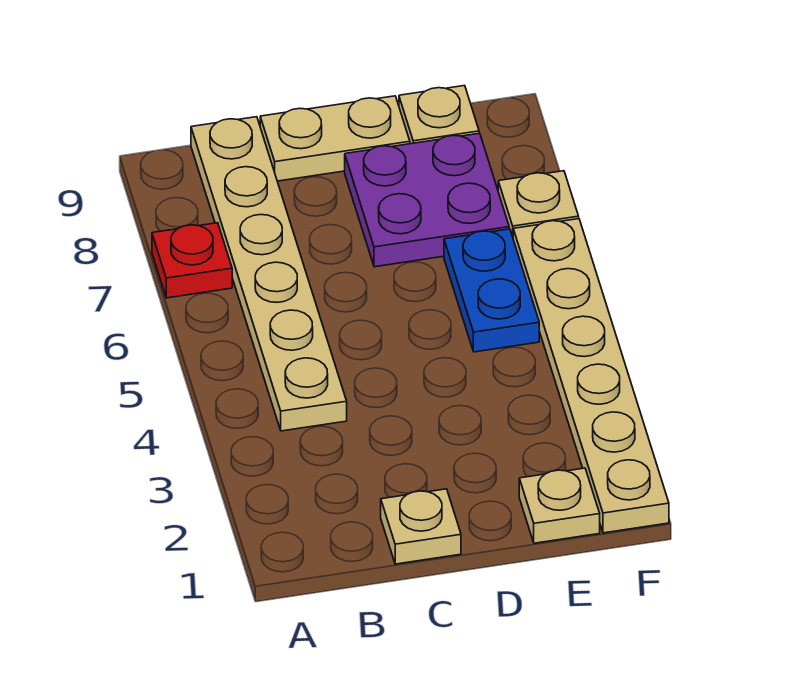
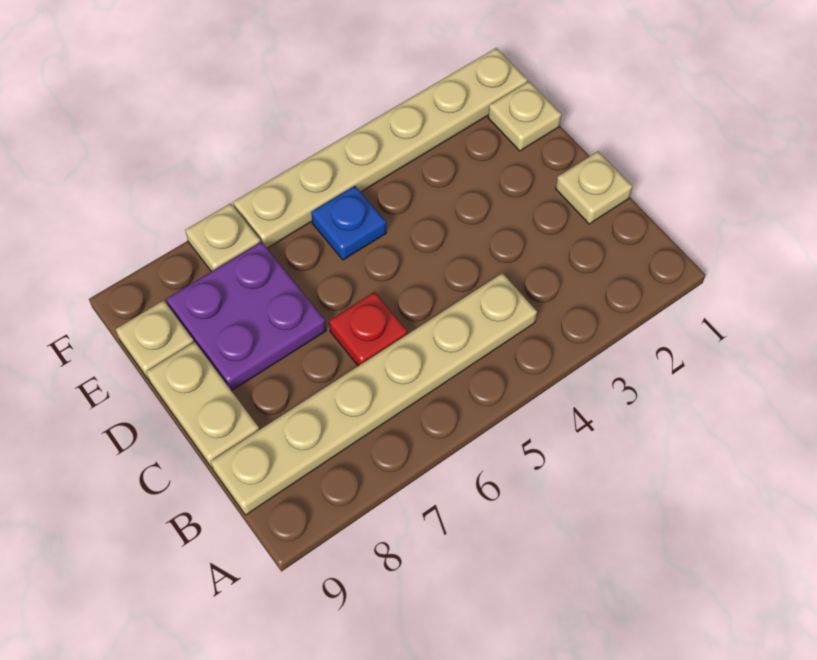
red 1x1 plate [152,223,232,298] -> red 1x1 plate moved to [329,292,408,366]
blue 1x2 plate [444,229,539,352] -> blue 1x1 plate [311,186,386,260]

